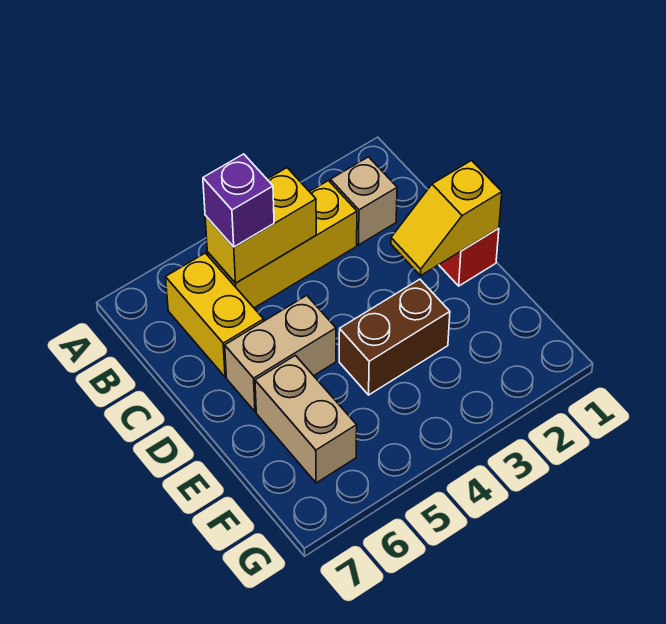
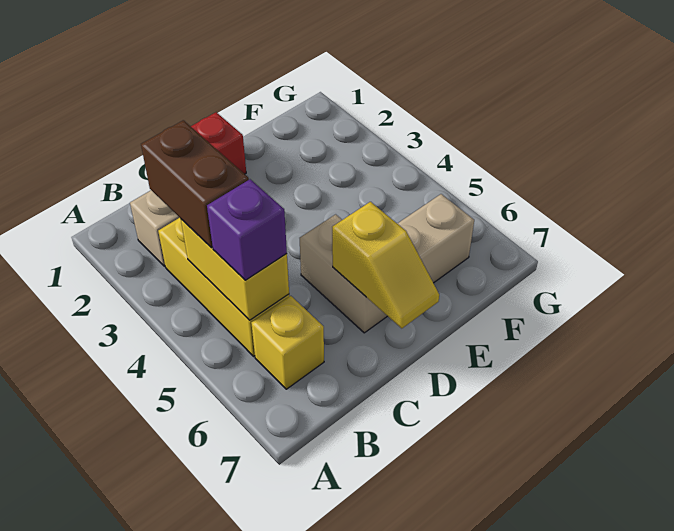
yellow 1x2 brick [166,253,264,377] -> yellow 1x1 brick [251,296,324,389]
yellow 1x2 slope [391,161,502,276] -> yellow 1x2 slope moved to [332,202,439,328]
brown 1x2 brick [339,279,450,395] -> brown 1x2 brick moved to [141,120,249,248]

